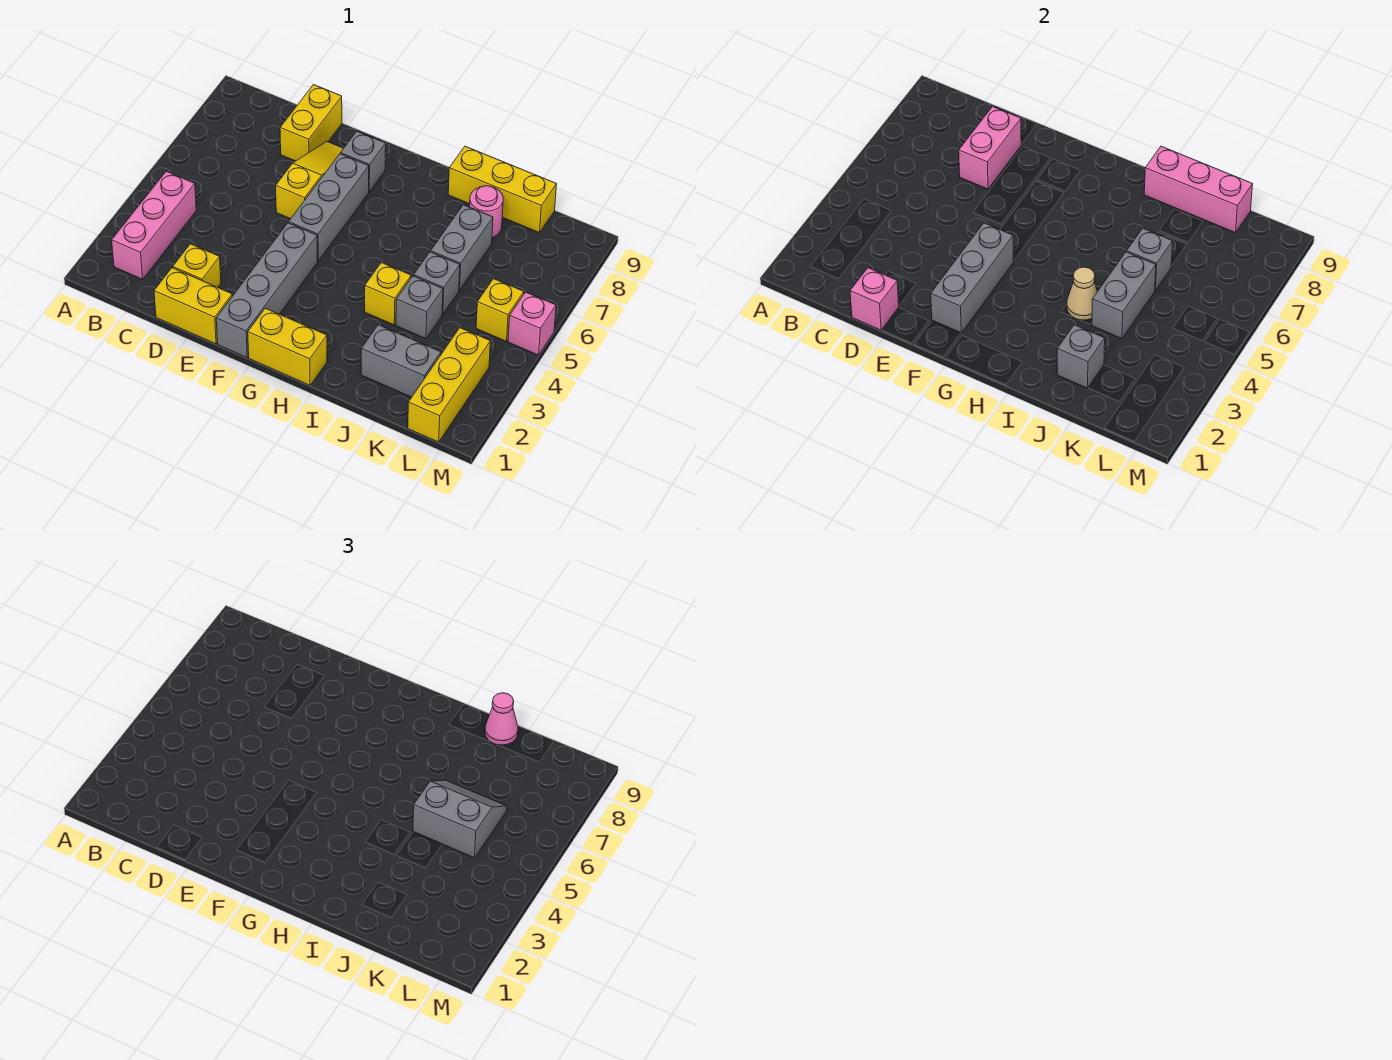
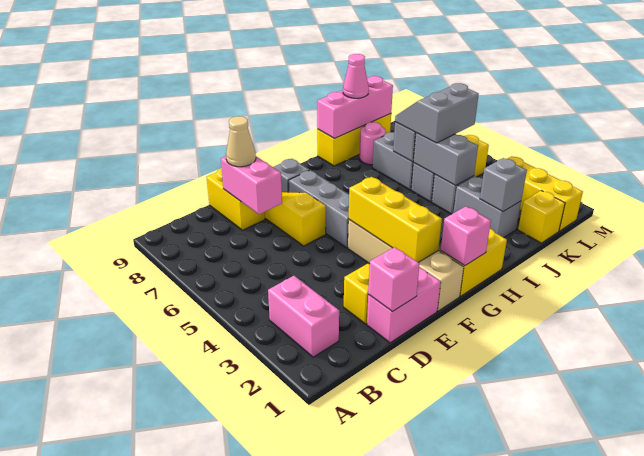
pink 1x3 brick [112,171,196,279] -> pink 1x2 brick [268,276,339,357]
yellow 1x2 brick [154,268,232,344] -> pink 1x2 brick [367,267,441,343]
grey 1x4 brick [216,223,318,358] -> tan 1x4 brick [348,220,464,311]
grey 1x3 brick [931,223,1014,333] -> yellow 1x3 brick [349,177,442,262]
yellow 1x1 brick [365,262,411,325] -> yellow 1x1 brick moved to [518,191,565,243]
tan 1x1 cone [1067,267,1097,320] -> tan 1x1 cone moved to [226,116,256,167]
grey 1x2 brick [361,325,441,397] -> grey 1x2 brick turned to [453,177,521,237]
pink 1x1 brick [508,292,556,355] -> pink 1x1 brick moved to [441,206,491,266]

